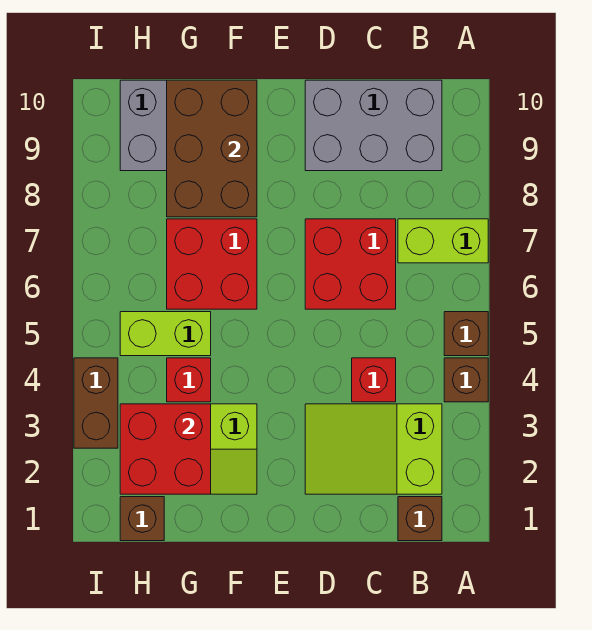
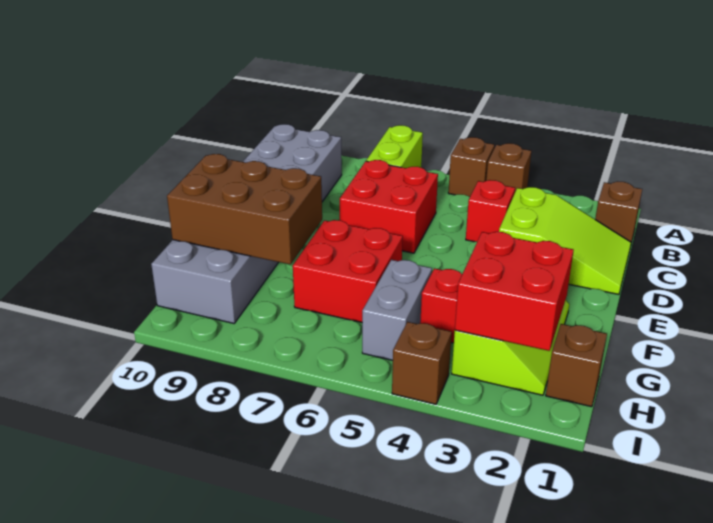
lime 2x3 slope [305,404,442,494] -> lime 2x3 slope turned to [499,187,631,294]
lime 1x2 brick [120,312,211,356] -> grey 1x2 brick [362,260,432,360]
brown 1x2 brick [74,358,118,448] -> brown 1x1 brick [392,322,452,404]

